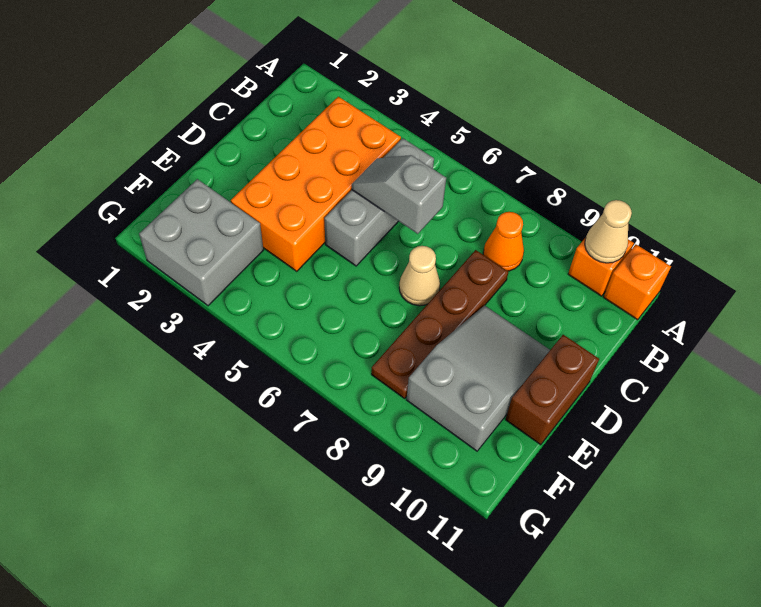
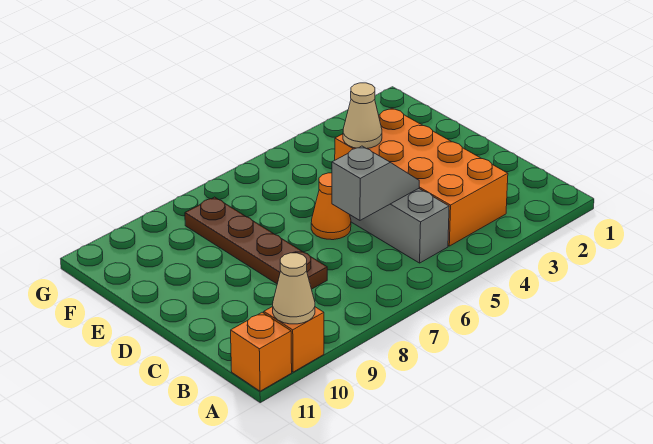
orange 1x1 cone [483,212,524,271] -> orange 1x1 cone moved to [311,173,351,240]
tan 1x1 cone [399,246,440,306] -> tan 1x1 cone moved to [343,83,382,149]
grey 2x3 slope [406,305,550,451] -> none
brown 1x2 brick [505,335,599,445] -> none
grey 2x2 brick [139,179,263,306] -> none

